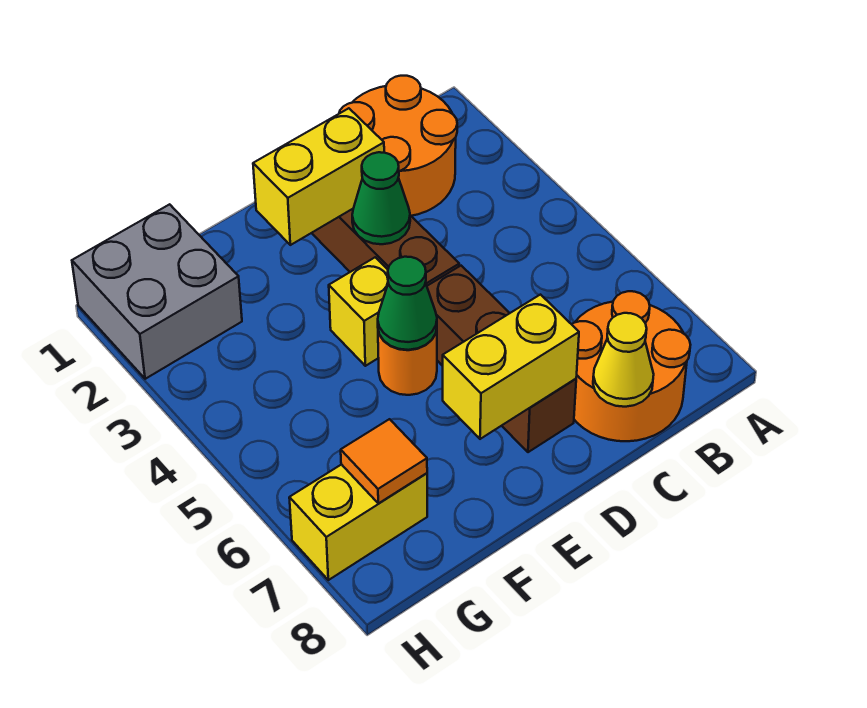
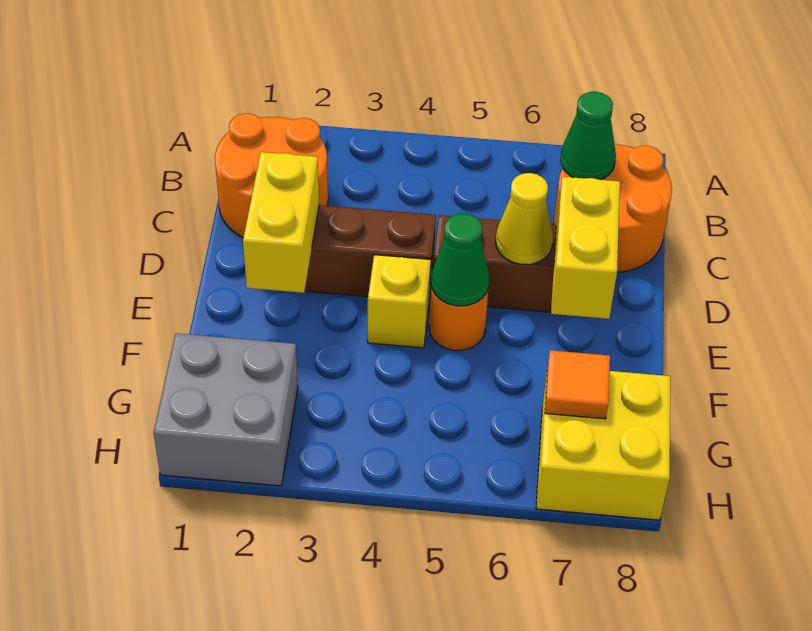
yellow 1x1 cone [593,313,654,407] -> yellow 1x1 cone moved to [496,173,553,264]
green 1x1 cone [352,152,410,244] -> green 1x1 cone moved to [560,92,616,180]
yellow 1x2 brick [289,464,427,580] -> yellow 2x2 brick [536,368,670,520]

